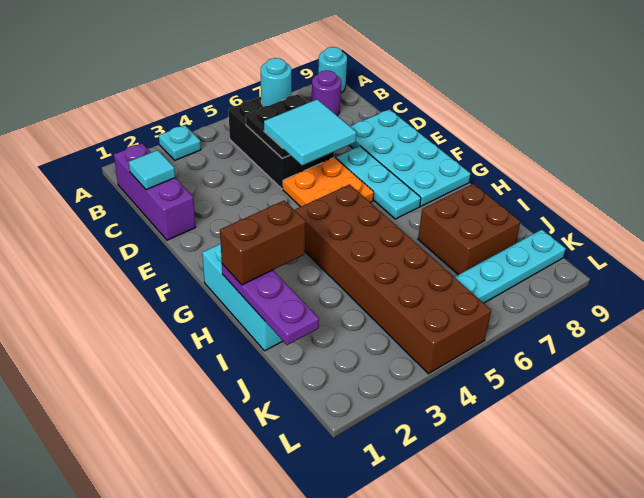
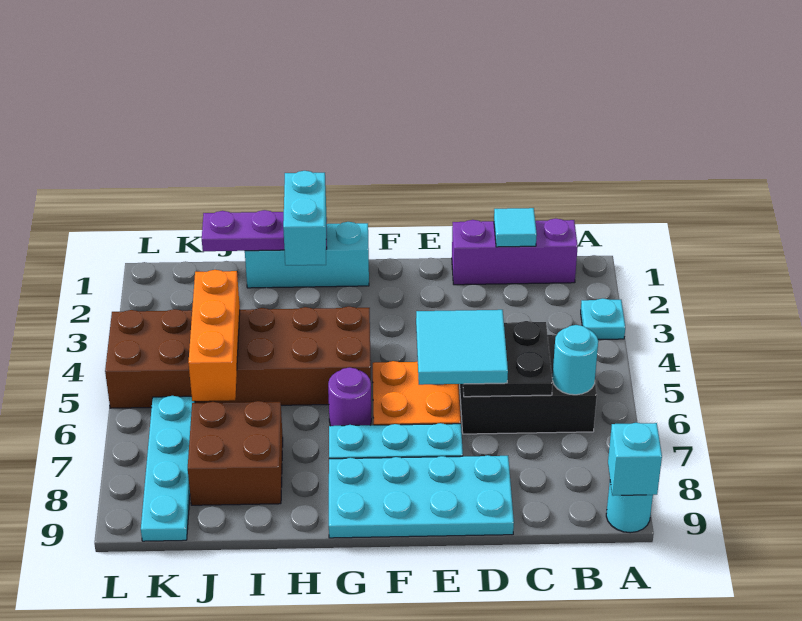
none -> cyan 1x1 brick [608,423,662,496]
purple 1x1 round brick [312,70,341,116] -> purple 1x1 round brick moved to [328,367,371,426]
brown 1x2 brick [220,201,306,285] -> cyan 1x2 brick [283,171,326,265]
none -> orange 1x3 brick [188,270,240,401]

